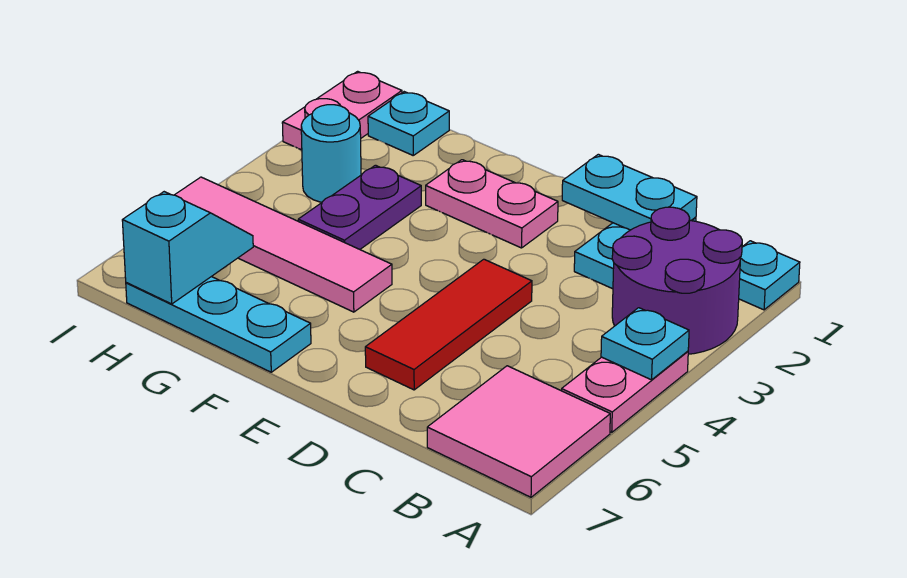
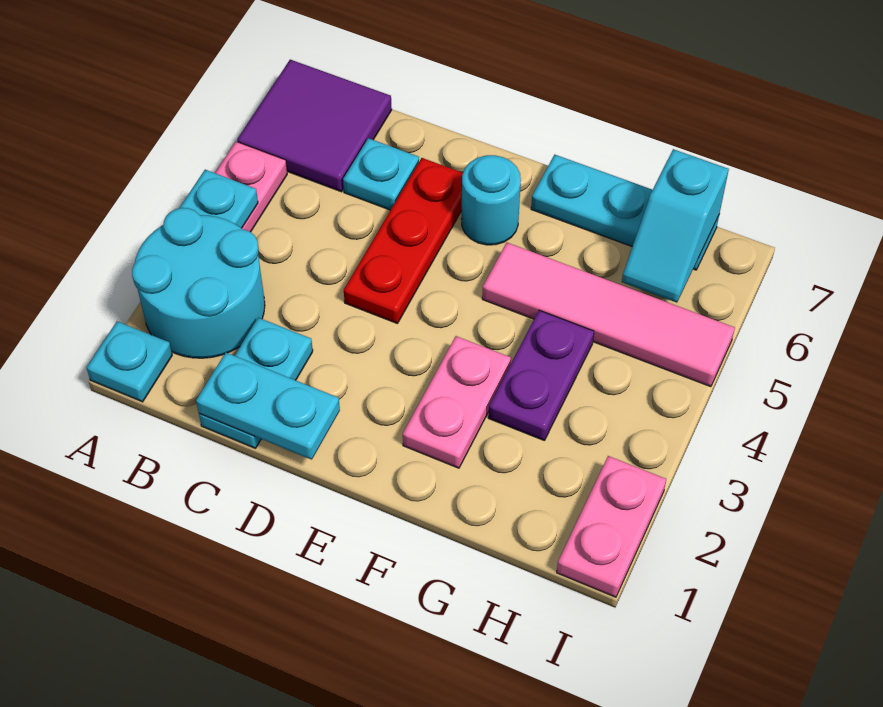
purple 2x2 round brick [612,207,742,354] -> cyan 2x2 round brick [132,208,265,358]
pink 2x2 tile [427,366,610,497] -> purple 2x2 tile [237,60,392,192]
red 1x3 tile [365,259,532,390] -> red 1x3 plate [344,158,463,324]
pink 1x2 plate [426,160,558,248] -> pink 1x2 plate turned to [403,336,511,468]
cyan 1x1 plate [368,92,449,155] -> cyan 1x1 plate moved to [343,138,419,210]
cyan 1x1 round brick [301,105,361,202] -> cyan 1x1 round brick moved to [461,155,521,245]

